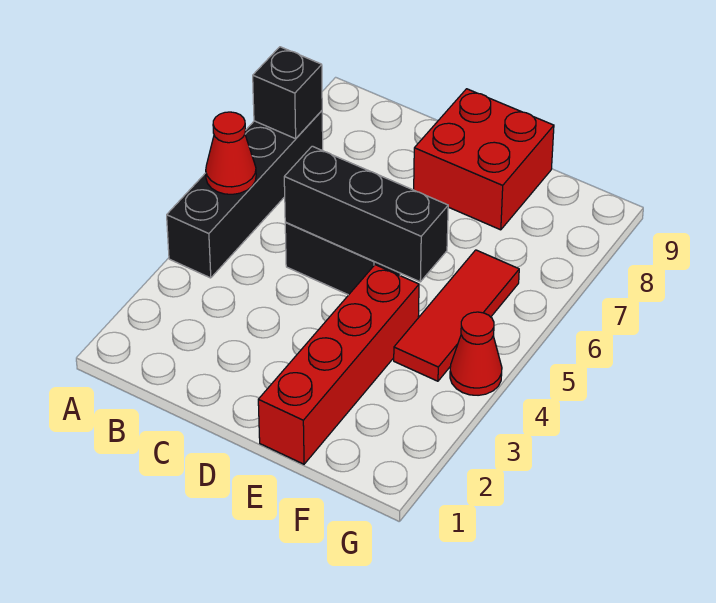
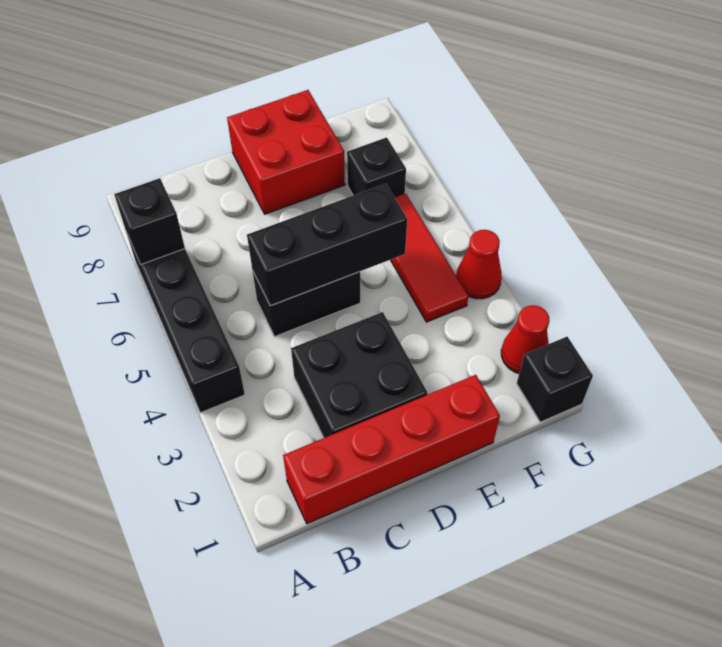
red 1x1 cone [206,112,256,194] -> red 1x1 cone moved to [501,305,549,373]
none -> black 2x2 brick [291,312,427,438]
red 1x4 brick [258,265,419,464] -> red 1x4 brick turned to [283,375,500,524]
none -> black 1x1 brick [347,137,406,197]
none -> black 1x1 brick [517,337,593,422]

